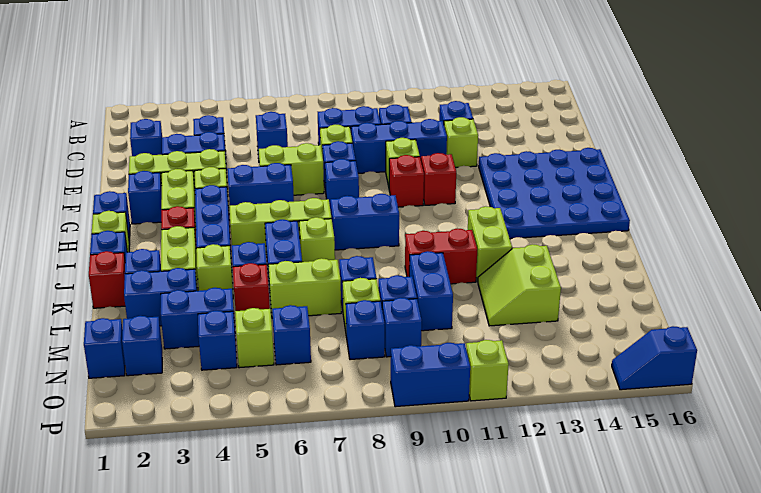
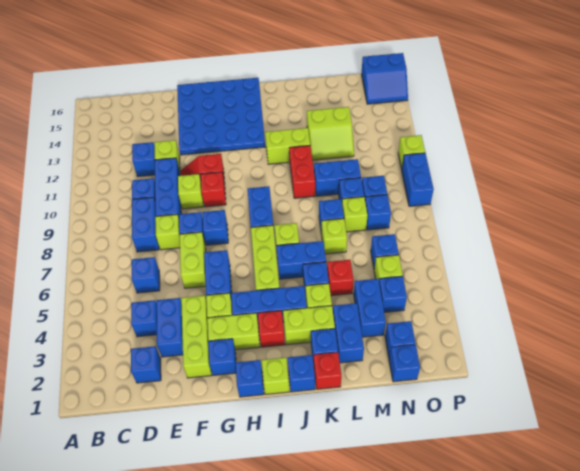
lime 1x2 brick [268,258,341,318] -> lime 1x1 brick [322,219,347,254]
blue 1x2 slope [612,326,697,390] -> blue 2x2 slope [362,53,408,104]

